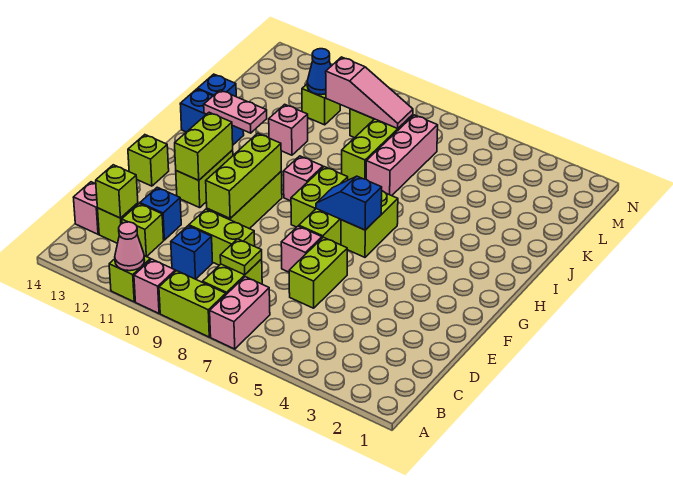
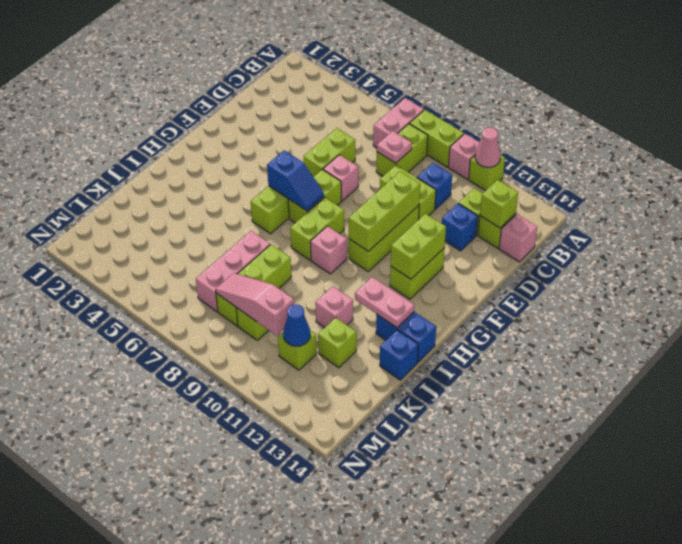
lime 1x1 plate [220,239,262,275] -> pink 1x1 plate [377,131,412,163]
lime 1x1 brick [128,135,169,186] -> lime 1x1 brick moved to [318,318,356,368]

